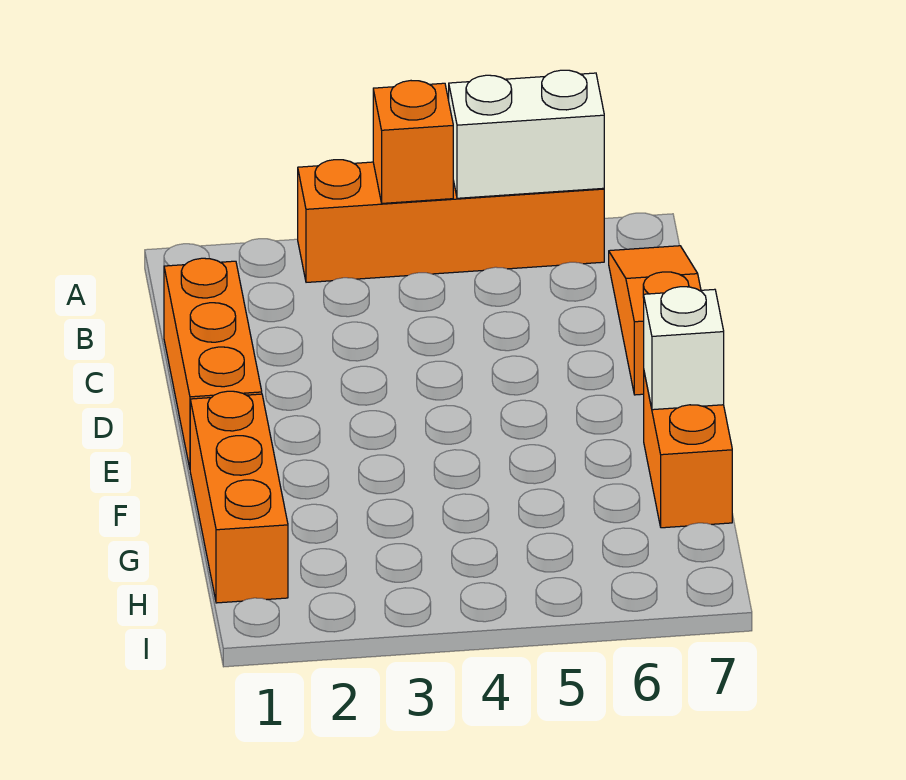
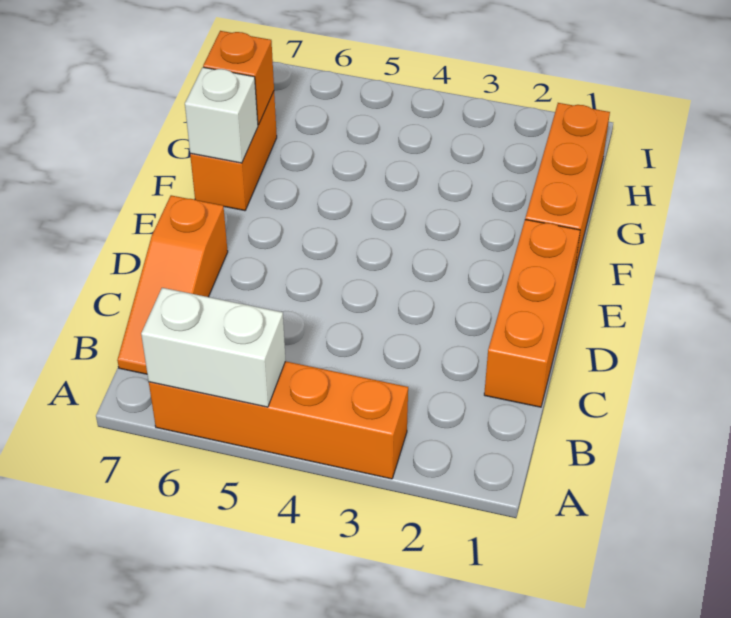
orange 1x1 brick [373,81,453,203] -> orange 1x1 brick moved to [203,31,274,125]

